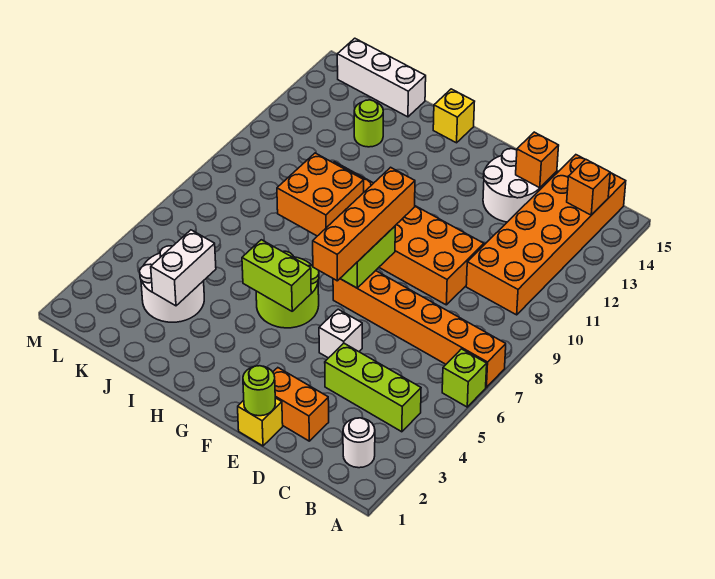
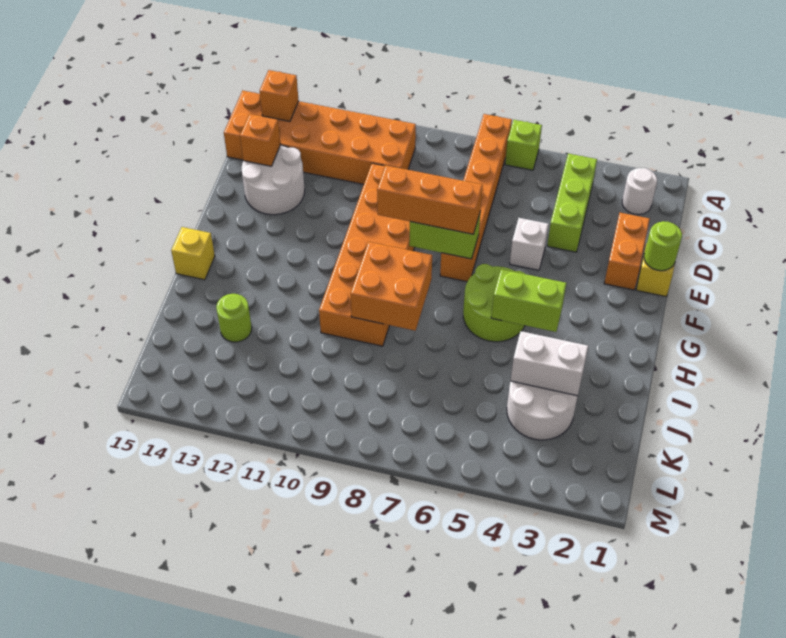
orange 1x4 brick [313,167,415,281] -> orange 1x3 brick [377,165,483,234]
lime 1x2 brick [242,240,311,311] -> lime 1x2 brick turned to [491,269,566,332]
white 1x3 brick [337,38,426,117] -> none

